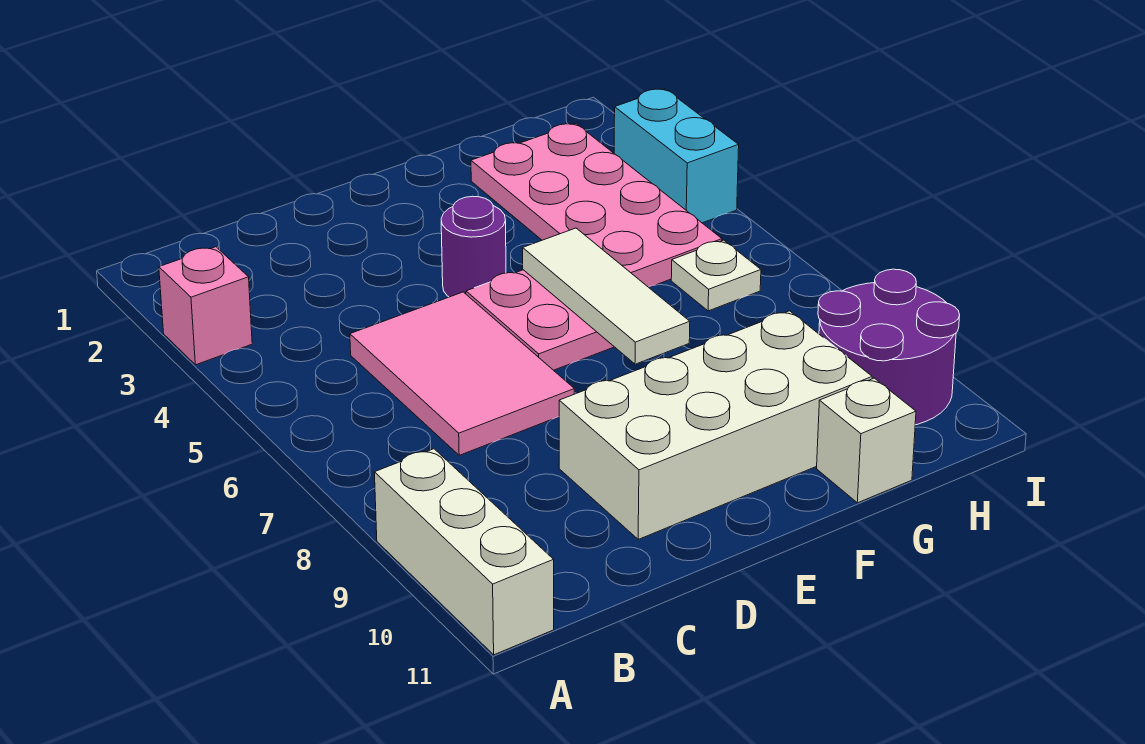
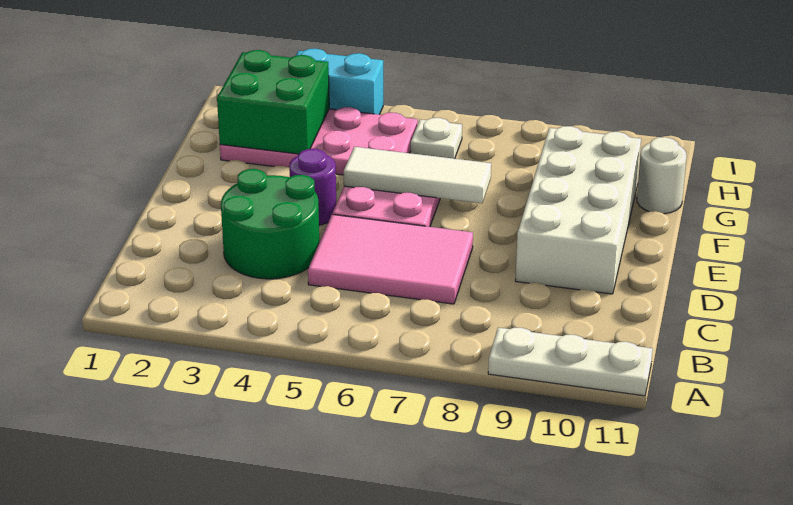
pink 1x1 brick [159,247,252,365] -> none
white 1x3 brick [374,449,554,655] -> white 1x3 plate [488,328,653,396]
none -> green 2x2 round brick [221,169,319,279]
none -> green 2x2 brick [217,50,329,154]
white 1x1 brick [817,378,916,503] -> white 1x1 round brick [637,137,687,214]
purple 2x2 round brick [818,269,960,425] -> none

